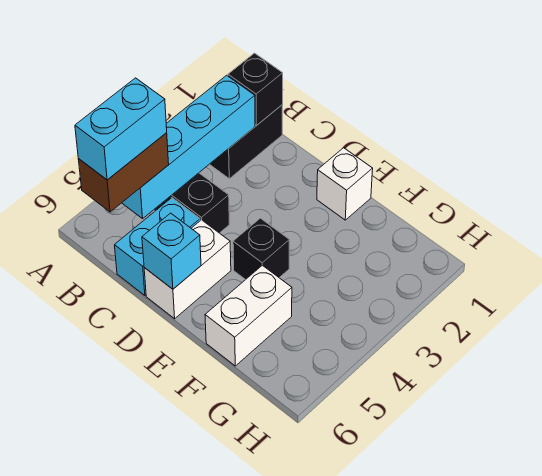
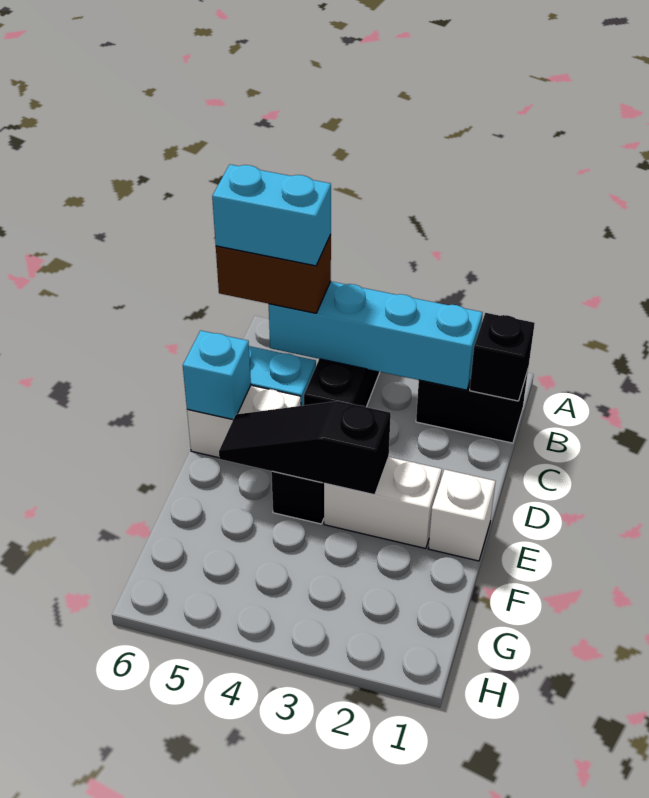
none -> black 1x3 slope [219,401,391,495]
white 1x2 brick [205,265,292,366] -> white 1x2 brick moved to [324,457,442,549]

